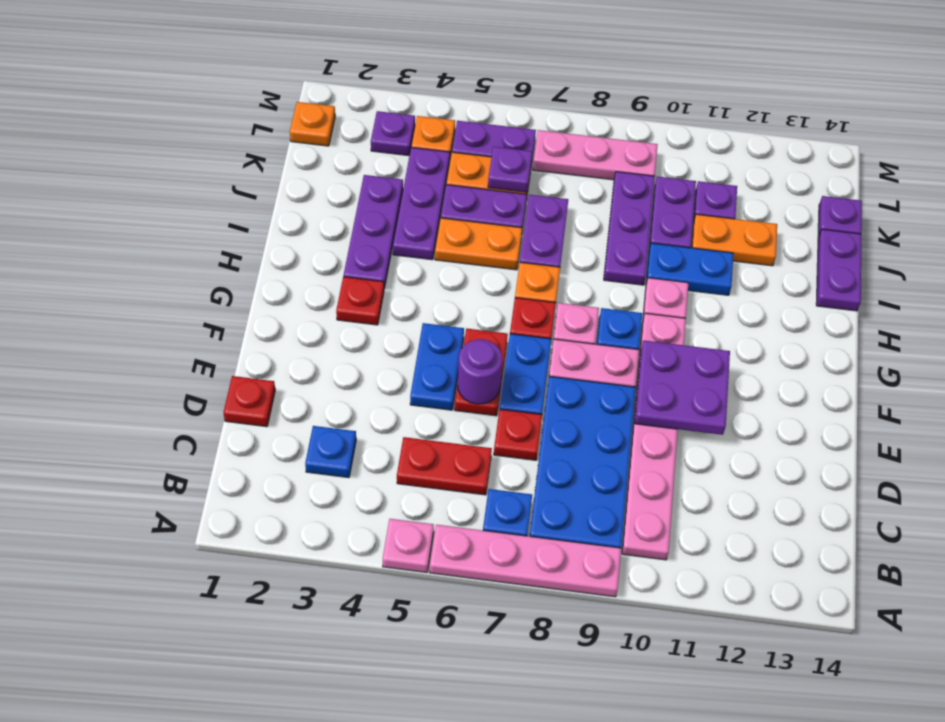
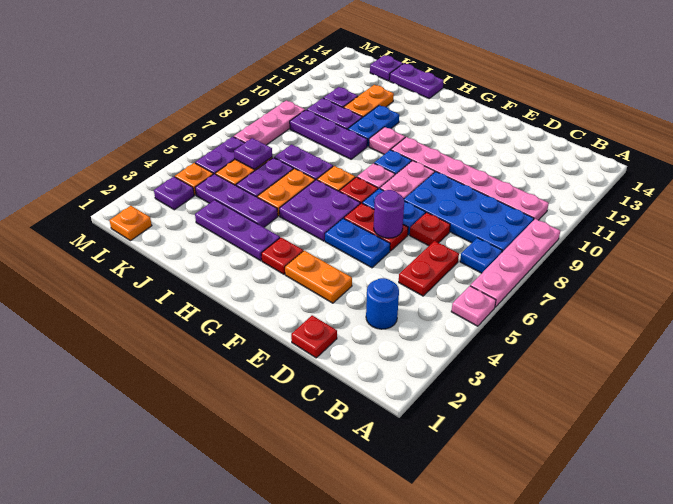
blue 1x1 plate [305,426,356,478] -> blue 1x1 round brick [366,278,399,329]
none -> orange 1x2 plate [285,251,352,303]
purple 2x2 plate [635,341,730,435] -> purple 2x2 plate moved to [279,180,360,241]

